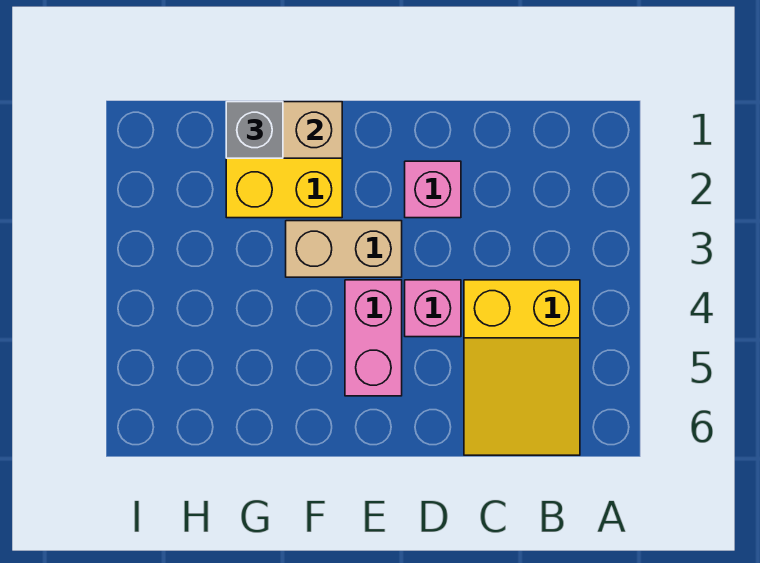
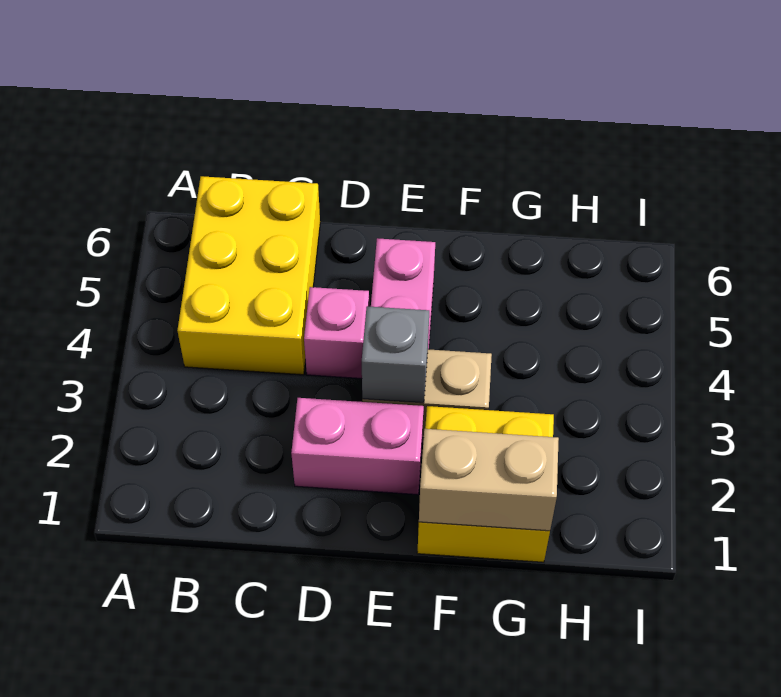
yellow 2x3 slope [464,280,580,455] -> yellow 2x3 brick [177,176,320,375]
pink 1x1 brick [405,161,461,218] -> pink 1x2 brick [291,398,424,495]
grey 1x1 brick [226,102,283,158] -> grey 1x1 brick moved to [362,306,429,403]

